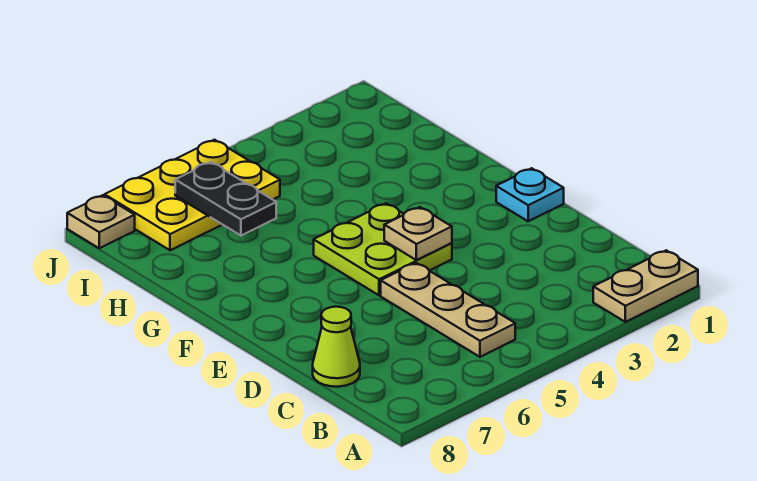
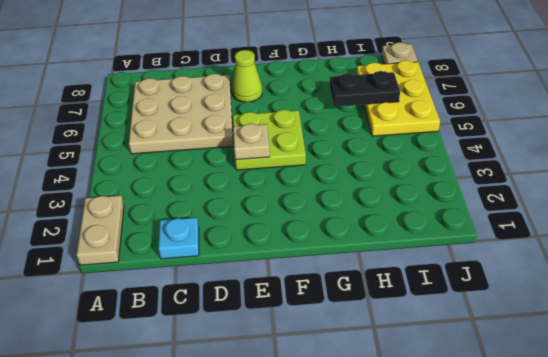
tan 1x3 plate [381,263,515,357] -> tan 3x3 plate [129,74,233,154]
lime 1x1 cone [313,307,360,387] -> lime 1x1 cone moved to [232,50,262,102]
cyan 1x1 plate [496,168,564,221] -> cyan 1x1 plate moved to [158,217,199,259]

